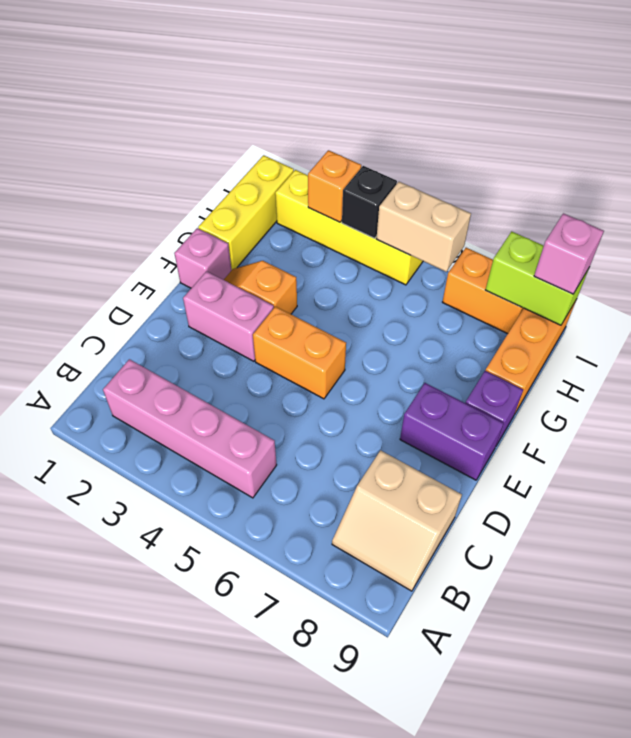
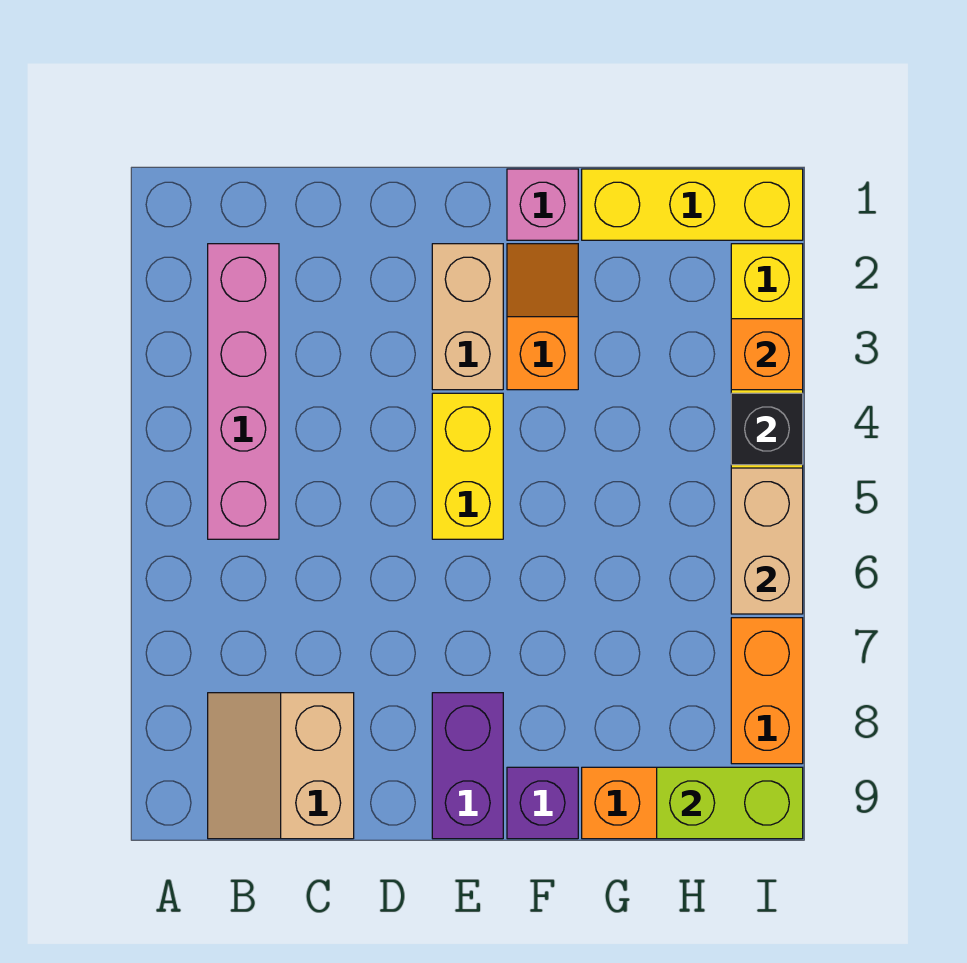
pink 1x2 brick [183,271,274,361] -> tan 1x2 brick [432,244,503,390]
orange 1x2 brick [253,307,346,399] -> yellow 1x2 brick [432,393,503,539]
lime 1x2 brick [486,232,589,325] -> lime 1x2 brick turned to [657,767,803,839]
pink 1x1 brick [534,213,604,294] -> none

